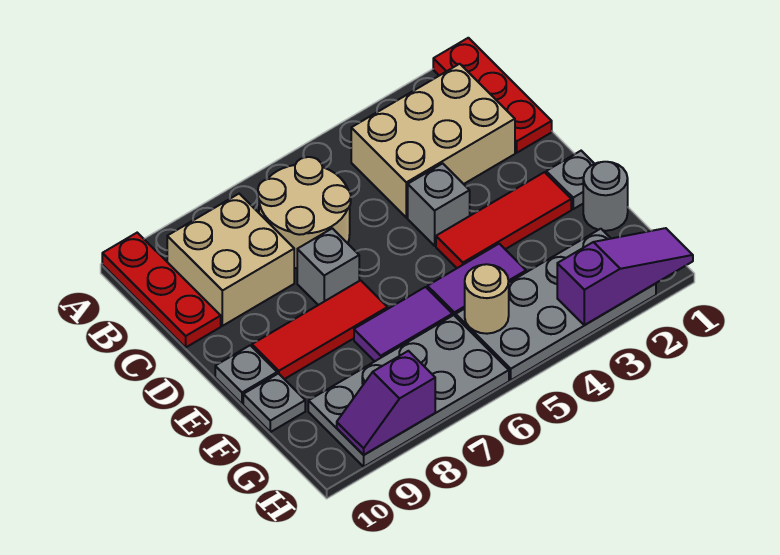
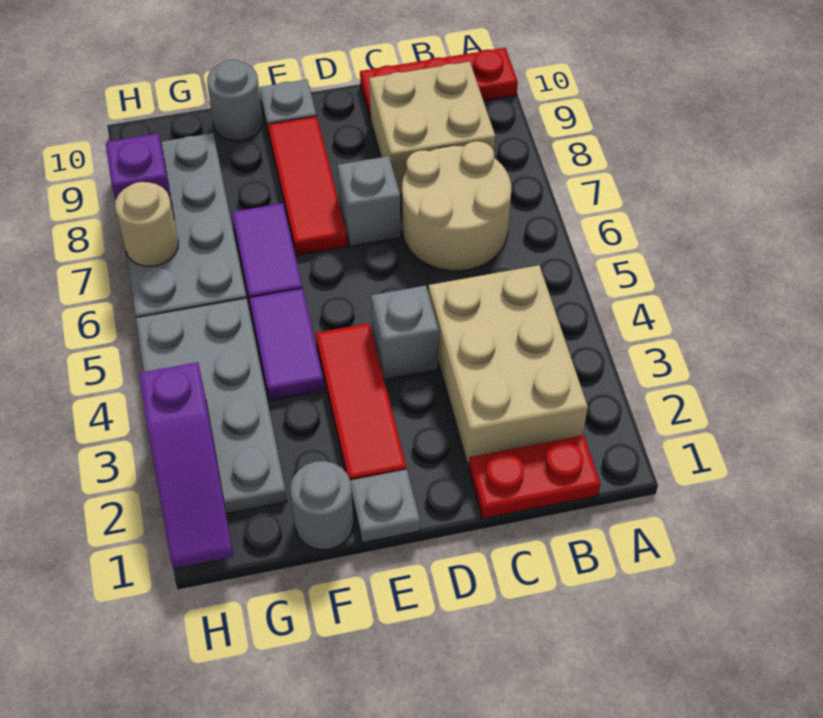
red 1x3 plate [433,38,552,153] -> red 1x2 plate [469,435,600,519]
grey 1x1 plate [243,374,305,432] -> grey 1x1 round brick [207,60,263,141]
tan 1x1 round brick [465,264,509,334] -> tan 1x1 round brick moved to [115,182,178,266]

